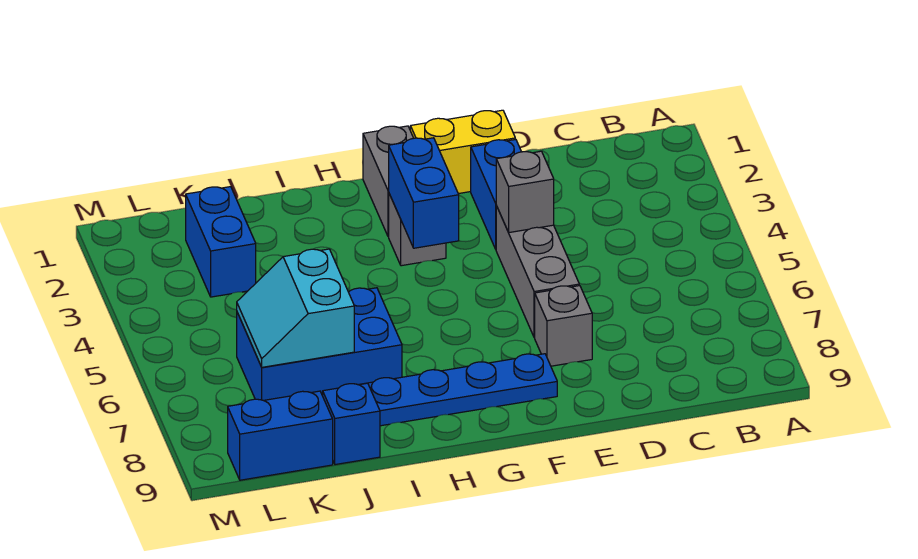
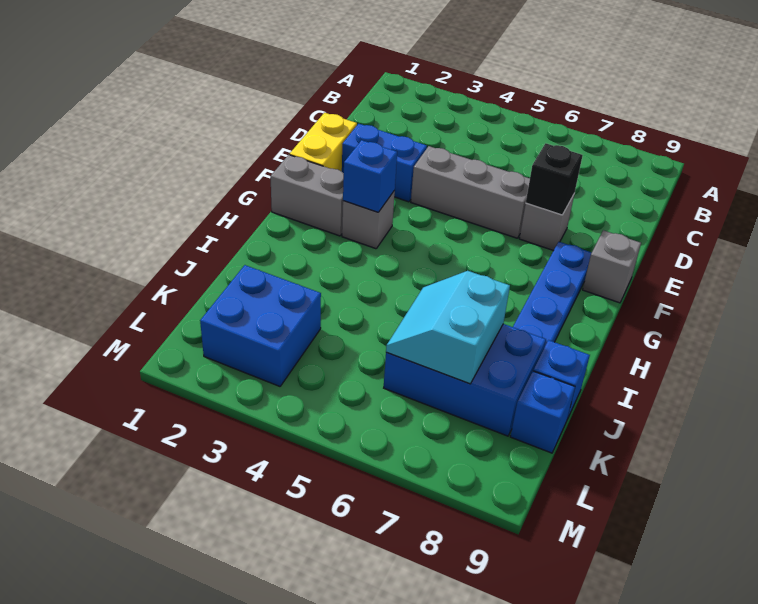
grey 1x1 brick [496,151,554,233] -> grey 1x1 brick moved to [583,230,641,303]
none -> black 1x1 brick [526,143,583,215]
blue 1x2 brick [389,138,459,248] -> blue 1x1 brick [343,140,397,212]
blue 2x3 brick [237,288,402,400] -> blue 2x3 brick turned to [384,324,546,436]
cyan 2x2 slope [237,249,354,367] -> cyan 2x2 slope turned to [386,271,510,384]
blue 1x2 brick [186,187,256,297] -> blue 2x2 brick [200,265,321,386]
blue 1x2 brick [228,391,333,480] -> blue 1x1 brick [510,371,575,453]

